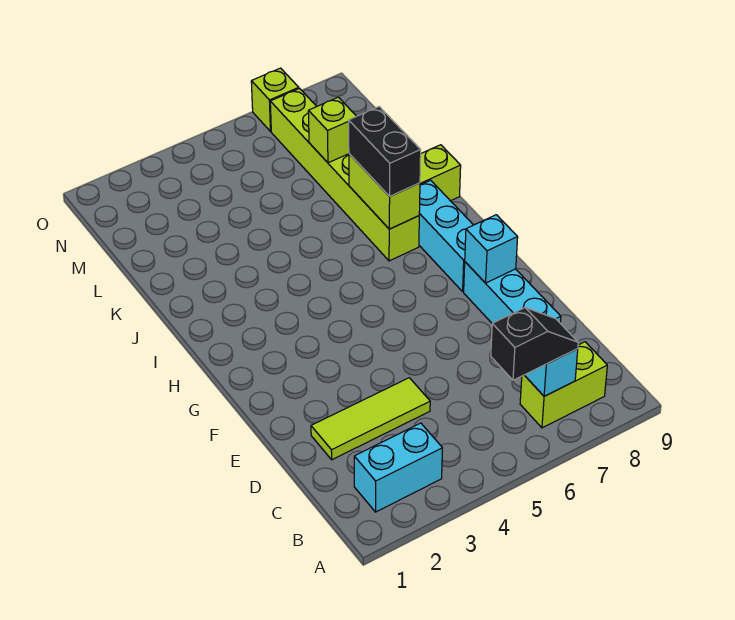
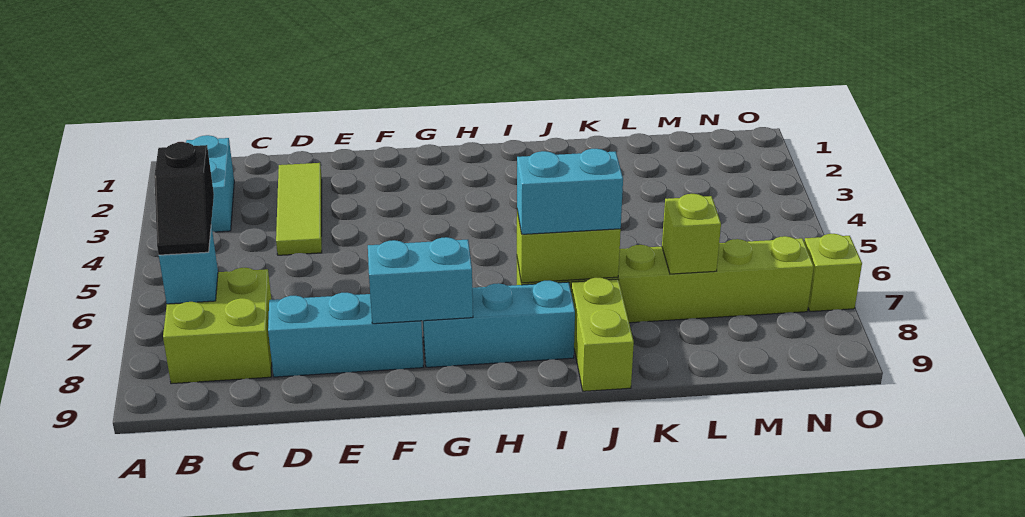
lime 1x2 brick [520,342,607,428] -> lime 2x2 brick [163,268,272,384]
cyan 1x1 brick [465,215,518,283] -> cyan 1x2 brick [368,237,473,324]
black 1x2 brick [349,107,421,196] -> cyan 1x2 brick [517,149,623,234]

